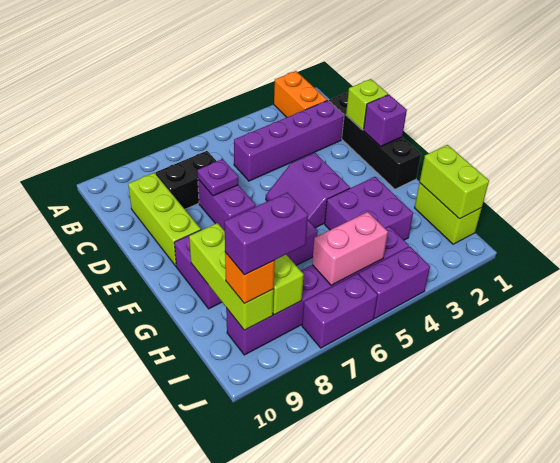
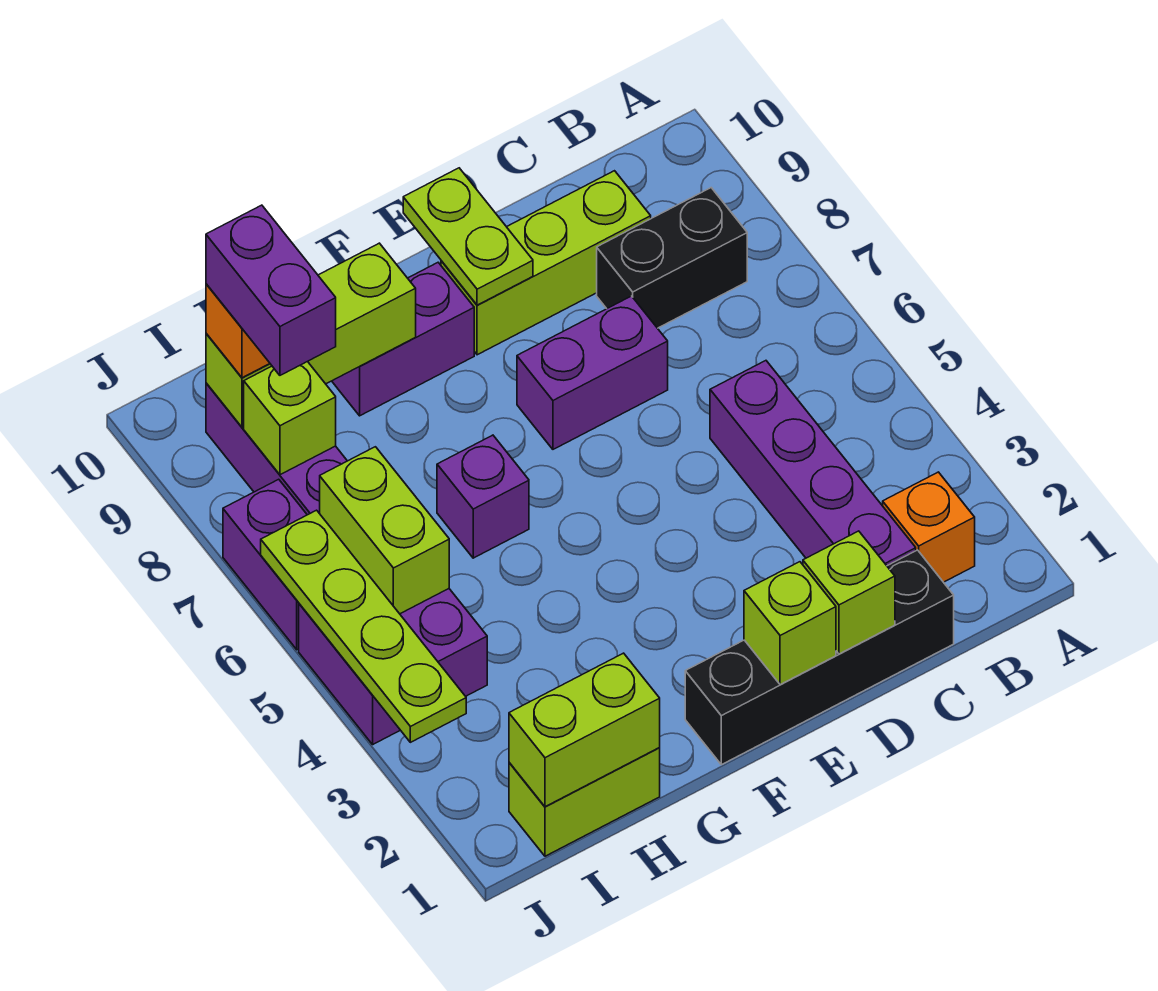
orange 1x2 brick [274,71,327,117] -> orange 1x1 brick [883,472,975,582]
black 1x2 brick [156,151,217,209] -> black 1x2 brick turned to [597,188,747,328]
purple 1x1 plate [197,159,238,196] -> none
purple 1x1 brick [363,95,407,147] -> lime 1x1 brick [744,562,836,685]
purple 2x2 slope [266,153,350,228] -> none
none -> lime 1x2 plate [403,168,533,305]
purple 2x2 brick [325,177,413,240] -> none
pink 1x2 brick [312,212,388,285] -> lime 1x2 brick [320,447,449,614]
none -> lime 1x4 plate [261,510,466,742]

